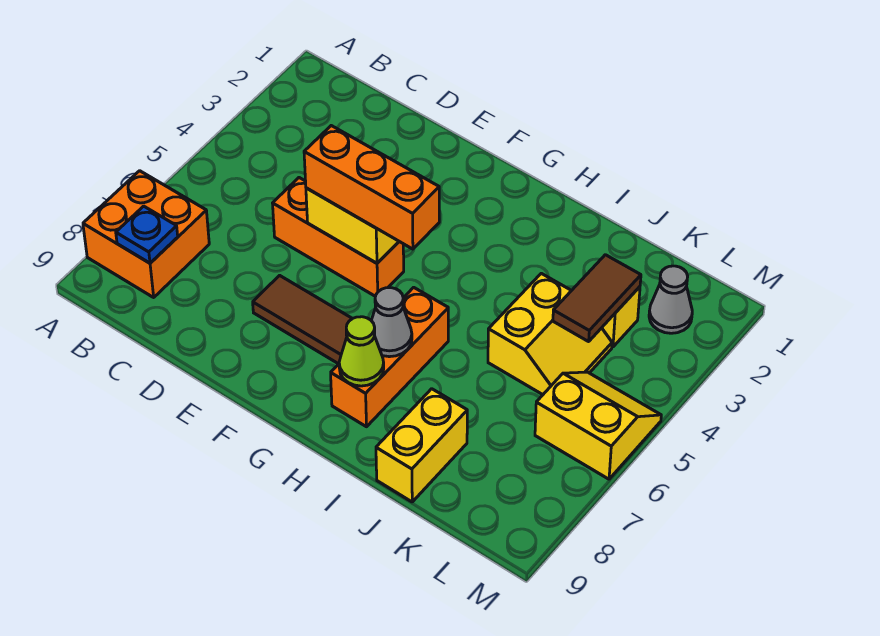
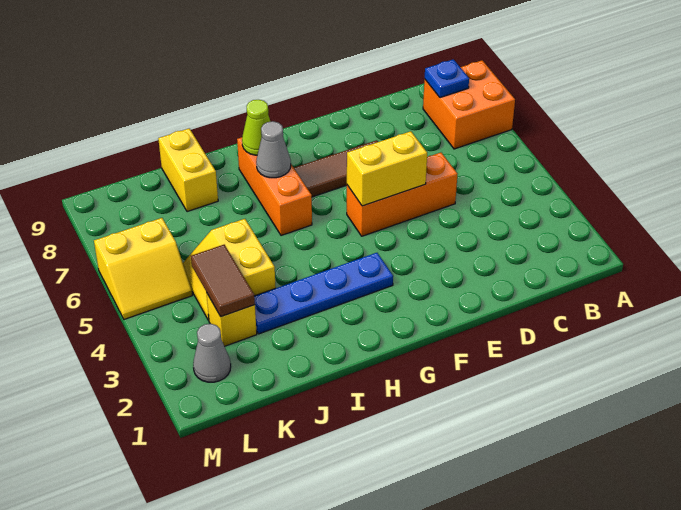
orange 1x3 brick [304,126,439,249] -> none
none -> blue 1x4 plate [254,253,393,334]

